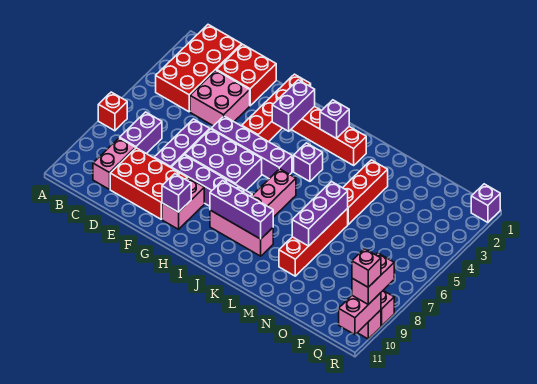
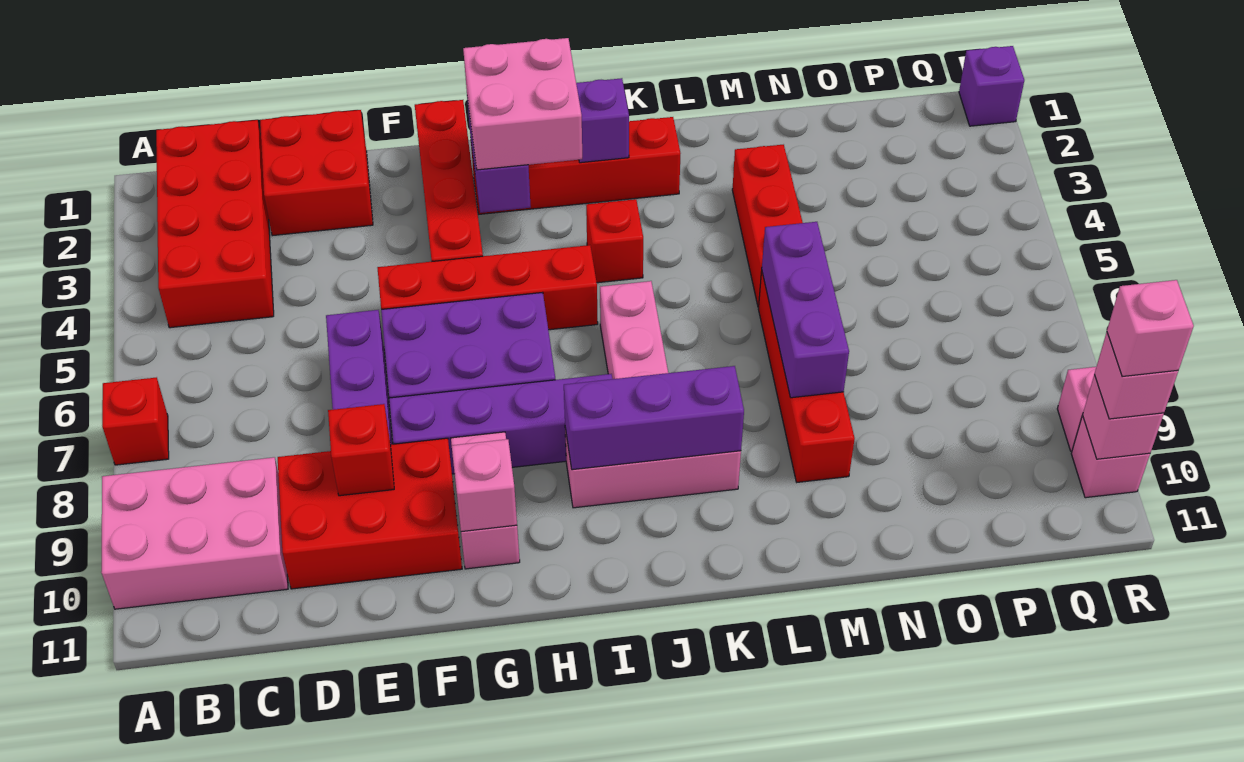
purple 1x2 brick [120,112,162,154] -> none
pink 1x2 brick [93,138,135,189] -> pink 2x3 brick [101,457,288,609]
pink 2x2 brick [190,70,250,126] -> pink 2x2 brick moved to [463,38,582,170]
none -> red 1x1 brick [328,404,394,496]
purple 1x4 brick [211,116,292,179] -> red 1x4 brick [377,245,598,330]
purple 1x1 brick [162,174,191,212] -> pink 1x1 brick [452,439,517,532]
purple 1x1 brick [294,143,323,181] -> red 1x1 brick [586,199,643,283]
pink 1x2 brick [352,253,394,305] -> pink 1x1 brick [1094,332,1178,419]
pink 1x2 brick [339,293,381,335] -> pink 1x1 brick [1083,375,1164,459]

